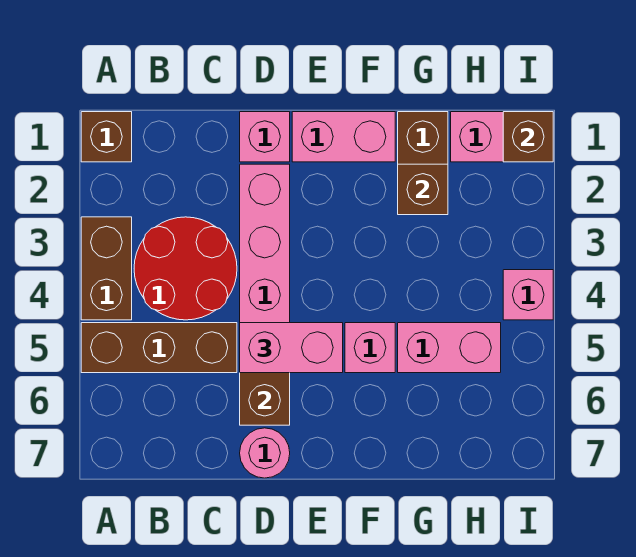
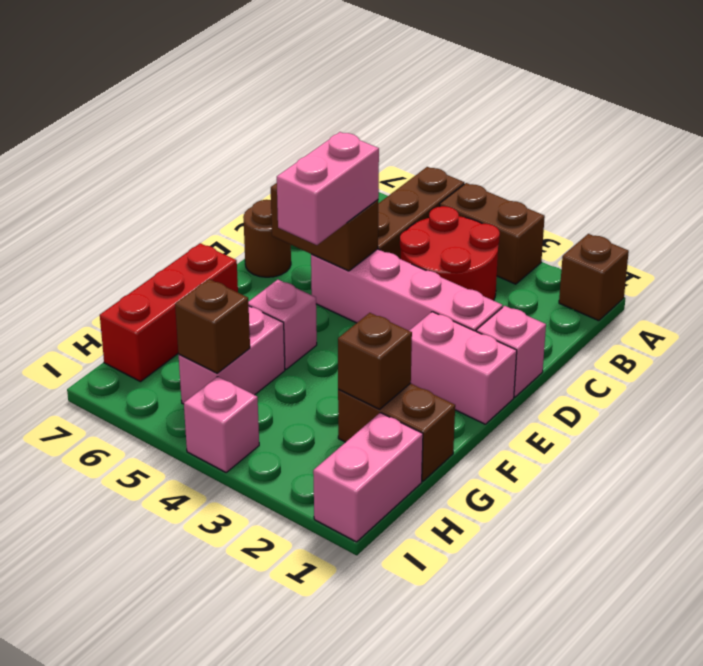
pink 1x1 round brick [240,428,290,478] -> brown 1x1 round brick [243,200,291,277]
pink 1x2 brick [292,112,395,162] -> pink 1x2 brick turned to [409,312,517,424]
none -> red 1x3 brick [100,243,238,382]
brown 1x1 brick [503,112,553,162] -> brown 1x1 brick moved to [175,279,250,373]

